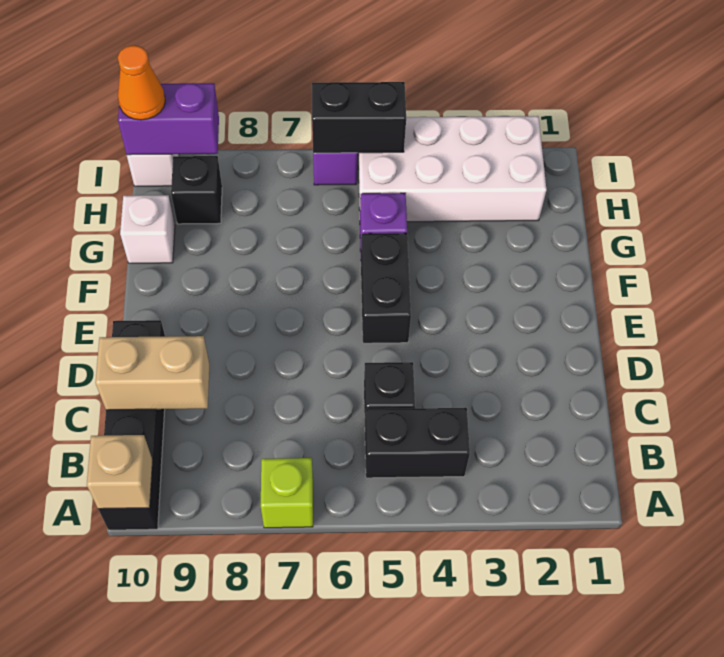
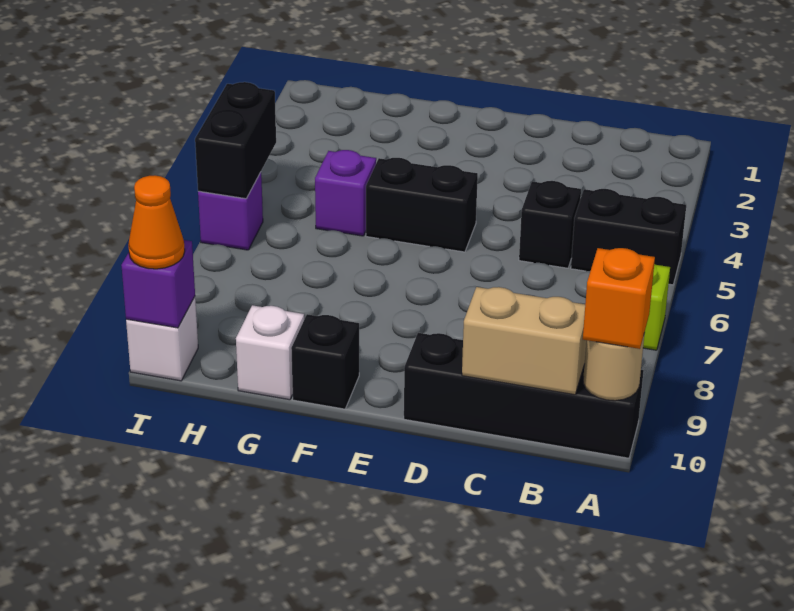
tan 1x1 brick [87,435,153,509] -> tan 1x1 round brick [583,333,645,401]
none -> orange 1x1 brick [583,248,655,349]
black 1x2 brick [365,408,470,478] -> black 1x2 brick turned to [571,189,686,285]
tan 1x2 brick [96,336,209,410] -> tan 1x2 brick turned to [462,287,586,395]
white 2x4 brick [358,116,547,222] -> none
black 1x1 brick [171,156,222,224] -> black 1x1 brick moved to [291,314,359,409]
purple 1x2 brick [118,83,219,155] -> purple 1x1 brick [121,240,195,328]

